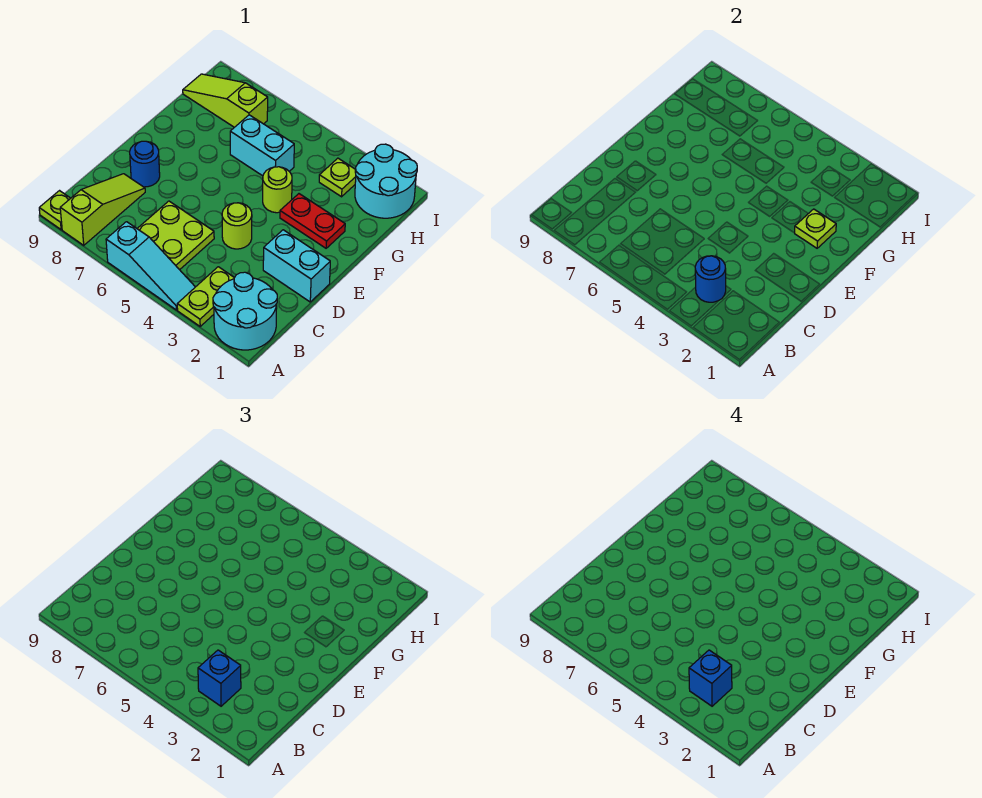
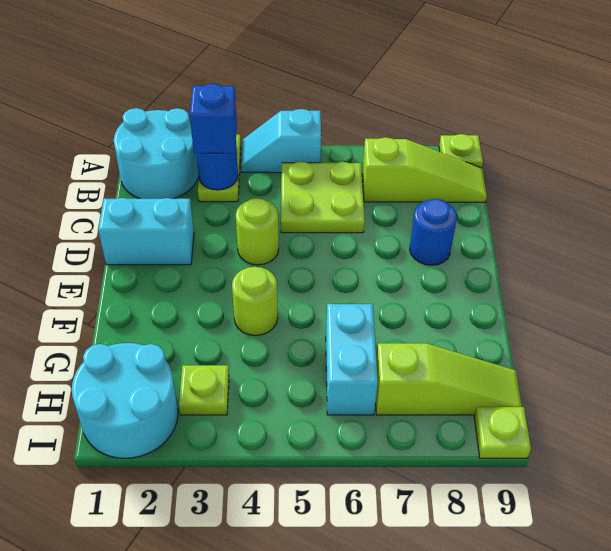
cyan 1x3 slope [106,222,195,310] -> cyan 1x2 slope [241,109,321,173]
lime 1x3 slope [60,174,145,245] -> lime 1x3 slope turned to [362,137,487,202]
blue 1x1 brick [689,650,732,706] -> none
red 1x2 plate [280,194,345,248] -> none
lime 1x1 plate [795,209,836,248] -> lime 1x1 plate moved to [474,407,531,458]
cyan 1x2 brick [230,115,294,176] -> cyan 1x2 brick turned to [326,304,378,415]

